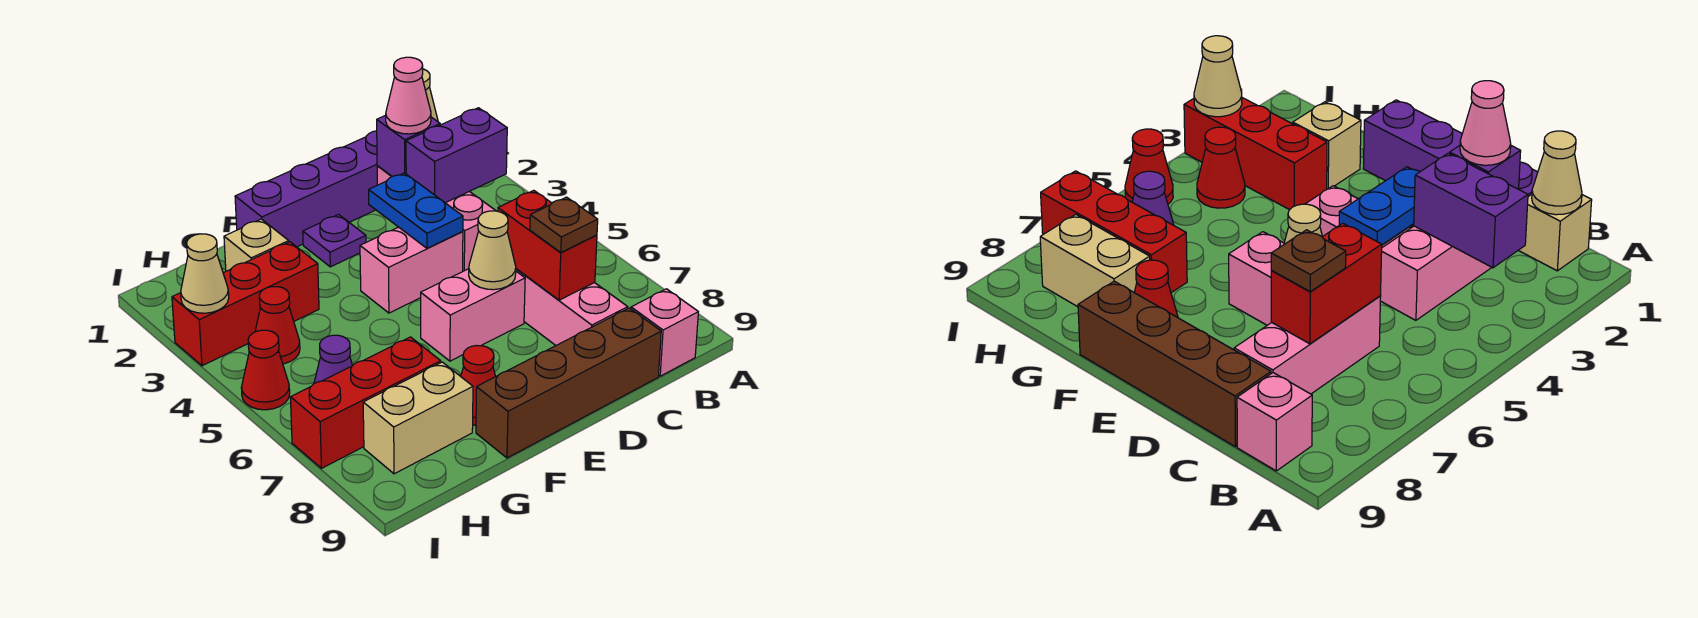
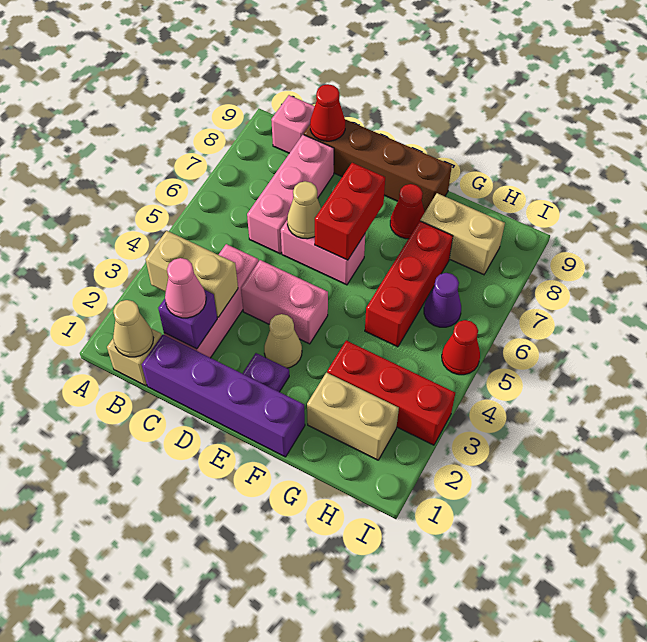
purple 1x2 brick [406,108,507,203] -> tan 1x2 brick [146,231,238,317]
red 1x2 brick [498,191,597,300] -> red 1x2 brick moved to [315,163,385,260]
brown 1x1 plate [530,197,598,253] -> none
blue 1x2 plate [369,173,463,248] -> none
tan 1x1 brick [224,219,289,271] -> tan 1x2 brick [307,372,399,460]
red 1x3 brick [290,337,441,468] -> red 1x3 brick turned to [365,221,453,347]
red 1x1 cone [255,287,300,364] -> red 1x1 cone moved to [310,84,345,141]
tan 1x1 cone [181,234,229,313] -> tan 1x1 cone moved to [264,314,302,368]

